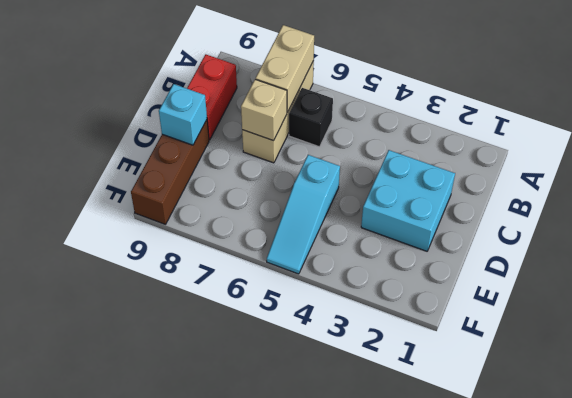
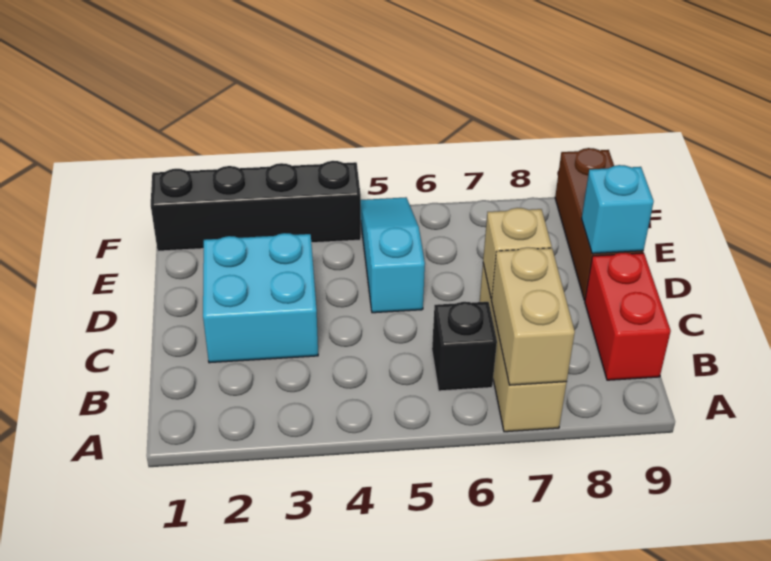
none -> black 1x4 brick [151,161,361,251]

